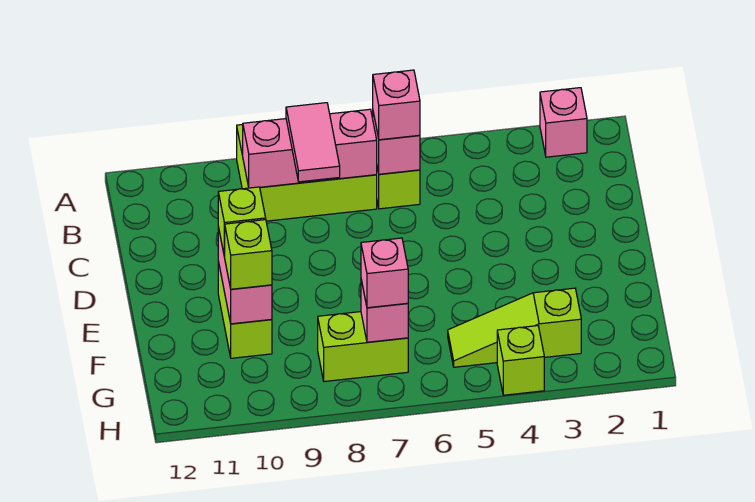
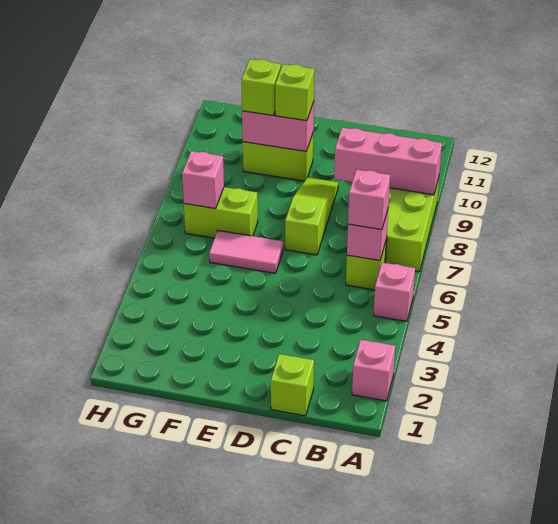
pink 1x3 brick [243,109,377,188] -> pink 1x3 brick turned to [334,128,442,195]
pink 1x2 tile [286,103,340,182] -> pink 1x2 tile moved to [209,231,283,273]
lime 1x3 slope [448,288,581,367] -> lime 1x3 slope moved to [285,177,338,255]
lime 1x2 brick [318,312,408,382] -> lime 1x2 brick turned to [184,187,258,238]
pink 1x1 brick [361,238,408,308] -> pink 1x1 brick moved to [374,263,415,321]
lime 1x1 brick [497,326,544,395] -> lime 1x1 brick moved to [271,354,314,416]

